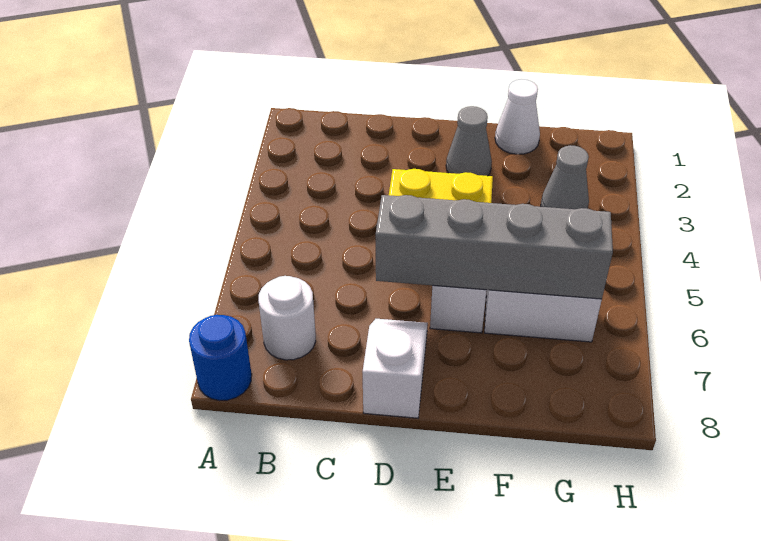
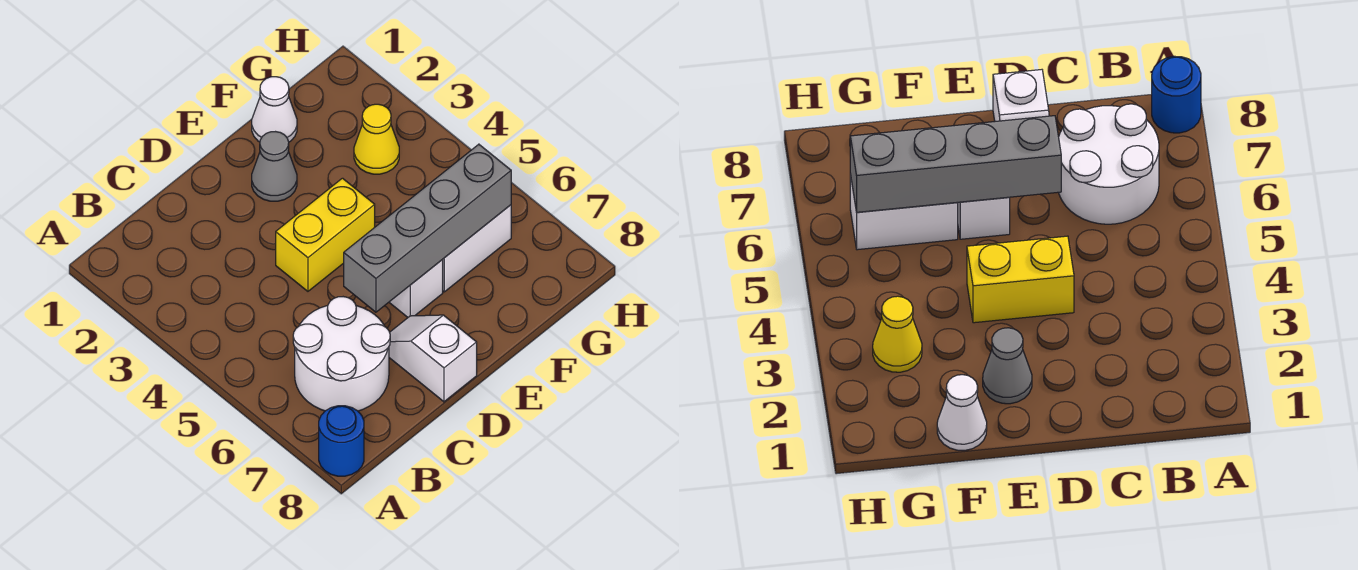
white 1x1 round brick [259,276,316,360] -> white 2x2 round brick [293,297,390,411]
grey 1x1 cone [541,145,589,209] -> yellow 1x1 cone [354,104,399,174]

